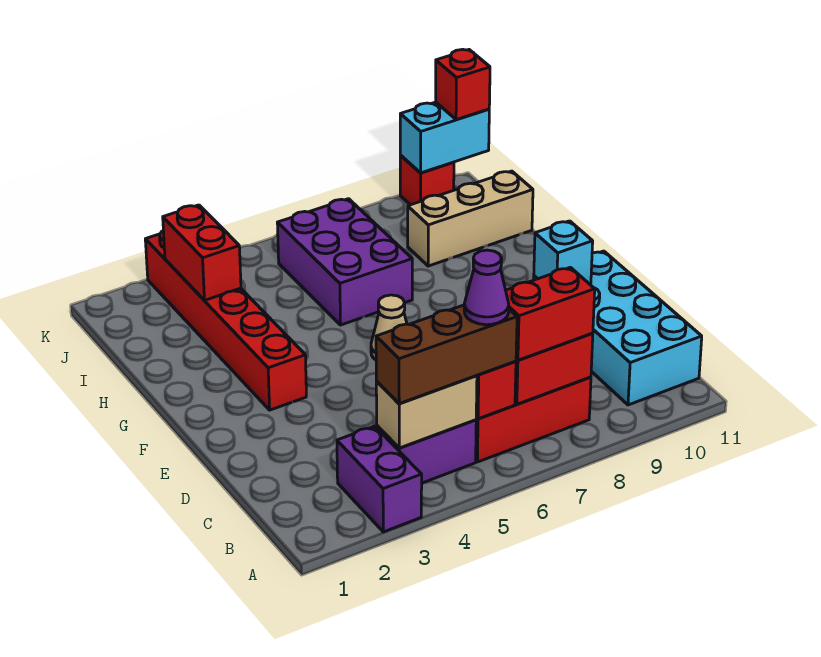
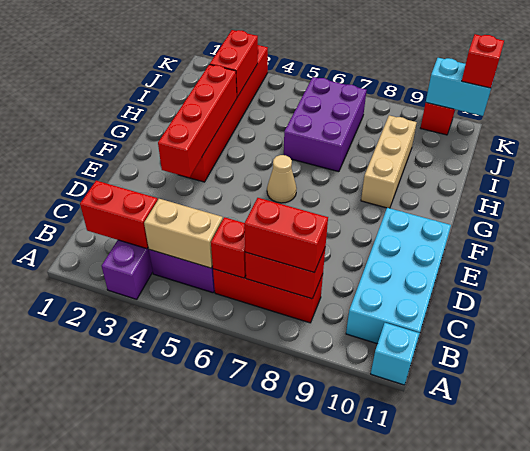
none -> red 1x2 brick [80,181,158,249]
brown 1x3 brick [376,305,517,404] -> none
purple 1x1 cone [464,250,509,325] -> none
none -> red 1x4 brick [158,64,237,178]
cyan 1x1 brick [534,221,593,284] -> cyan 1x1 brick moved to [371,323,419,385]
tan 1x3 brick [408,171,533,266] -> tan 1x3 brick turned to [361,115,417,208]

